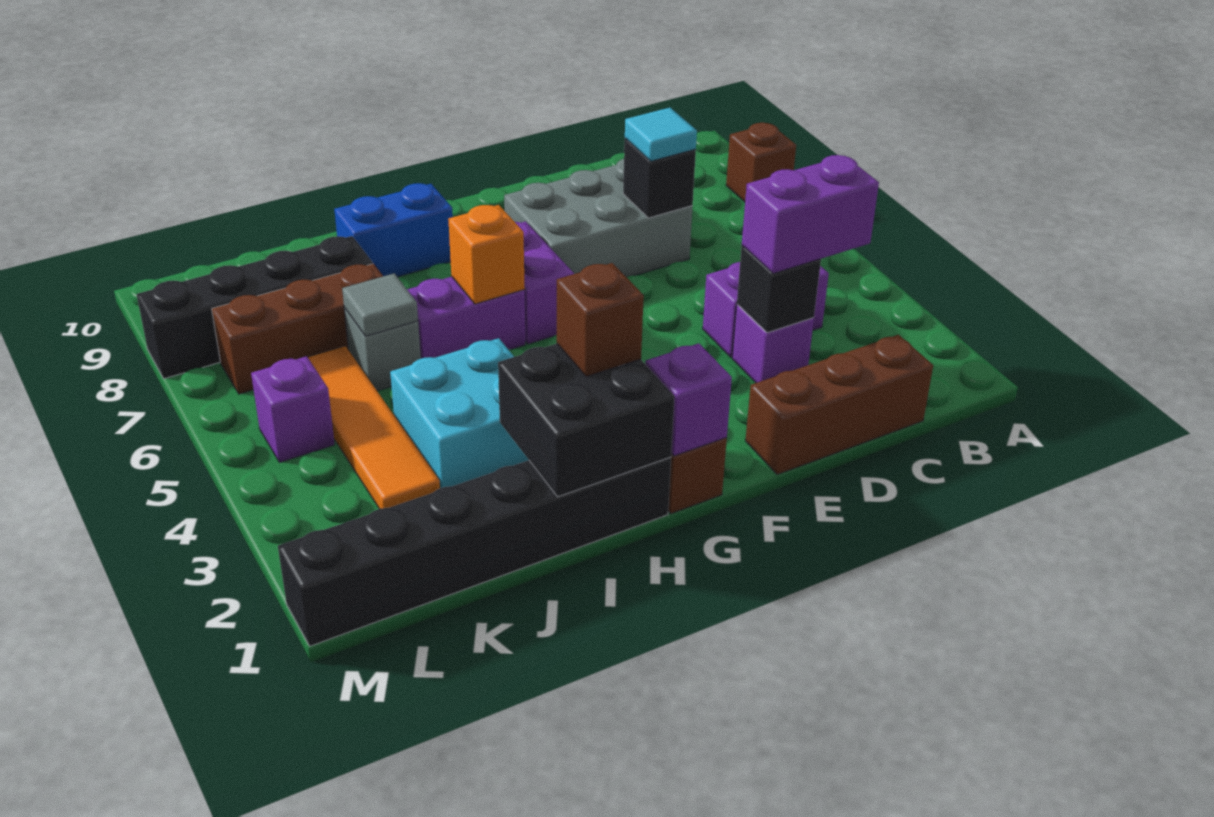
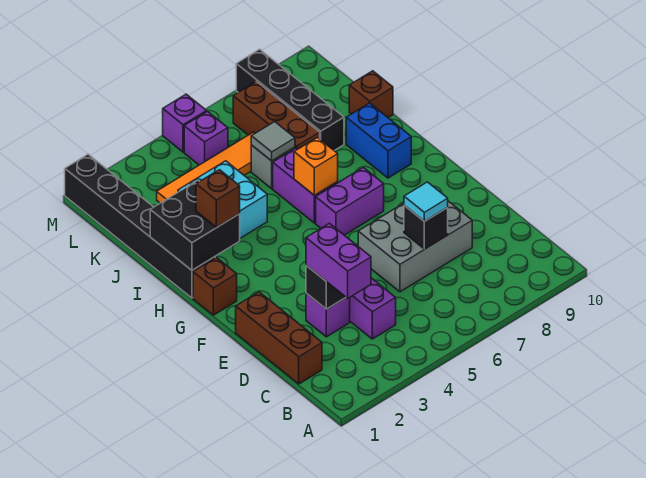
brown 1x1 brick [726,123,796,202] -> brown 1x1 brick moved to [349,71,393,117]
grey 2x3 brick [504,159,693,277] -> grey 2x3 brick turned to [358,201,472,292]
purple 1x1 brick [645,343,732,456] -> purple 1x1 brick moved to [163,94,206,152]

